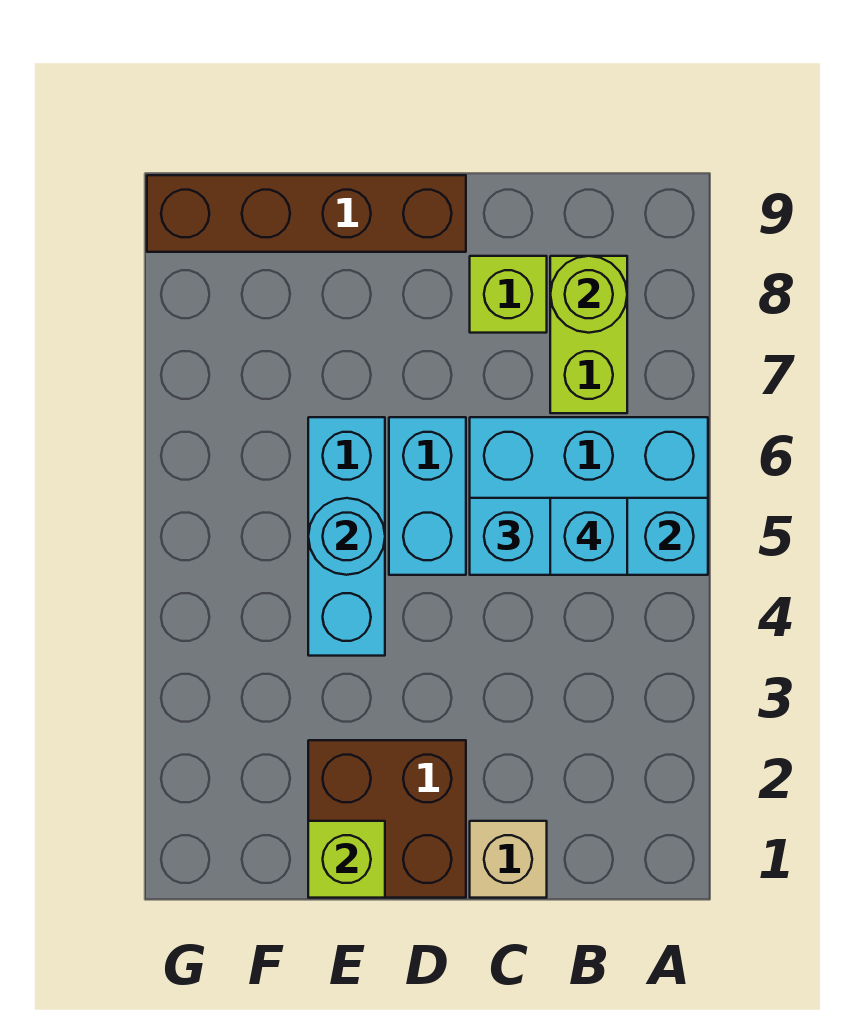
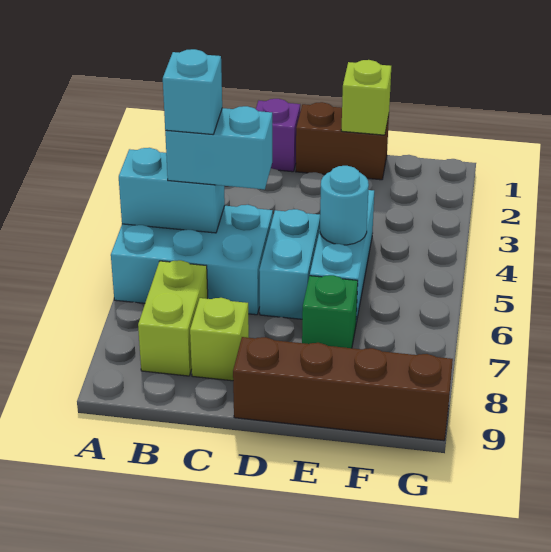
lime 1x1 round brick [550,256,627,333] -> none
tan 1x1 brick [470,821,547,898] -> purple 1x1 brick [256,99,300,172]
brown 2x2 brick [308,740,466,898] -> brown 1x2 brick [296,102,389,180]
none -> green 1x1 brick [302,275,358,348]

